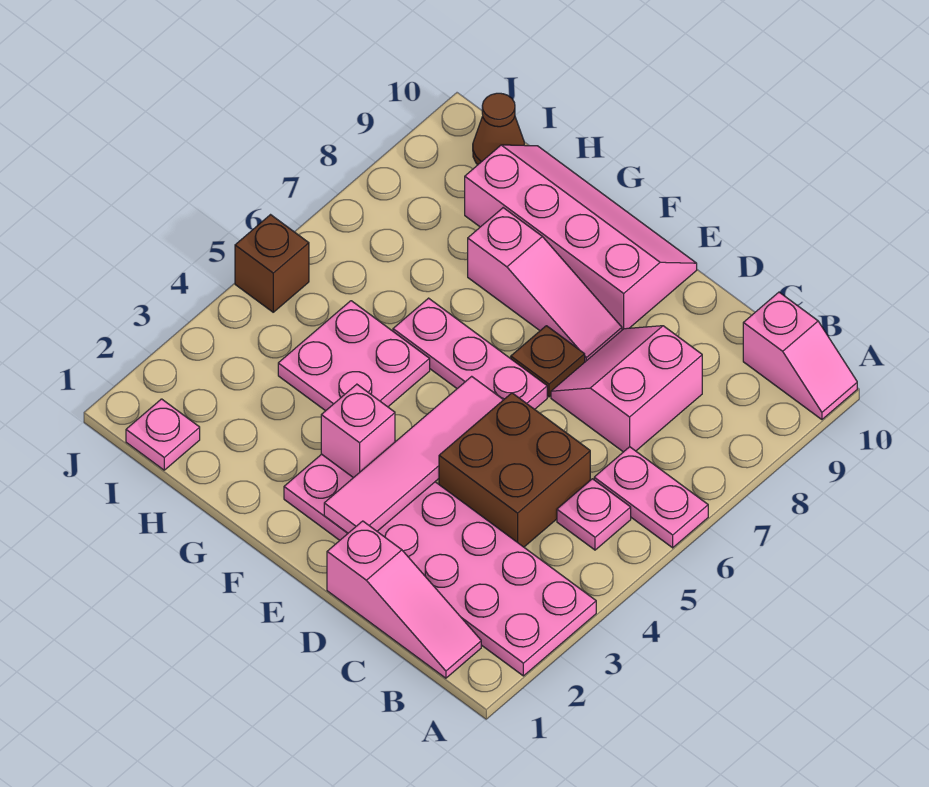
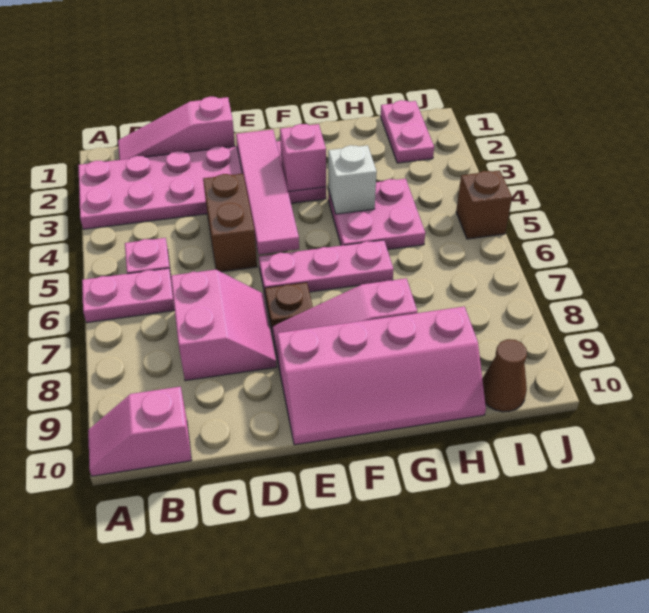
brown 2x2 brick [439,393,590,547] -> brown 1x2 brick [203,173,257,272]
none -> white 1x1 brick [328,145,377,214]
pink 1x1 plate [126,399,200,470] -> pink 1x2 plate [381,100,434,163]

